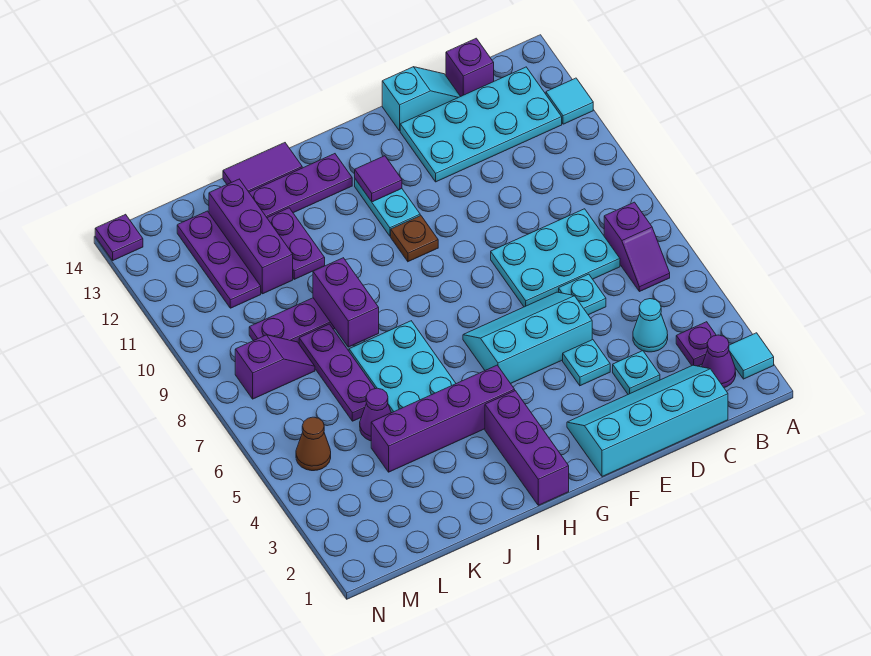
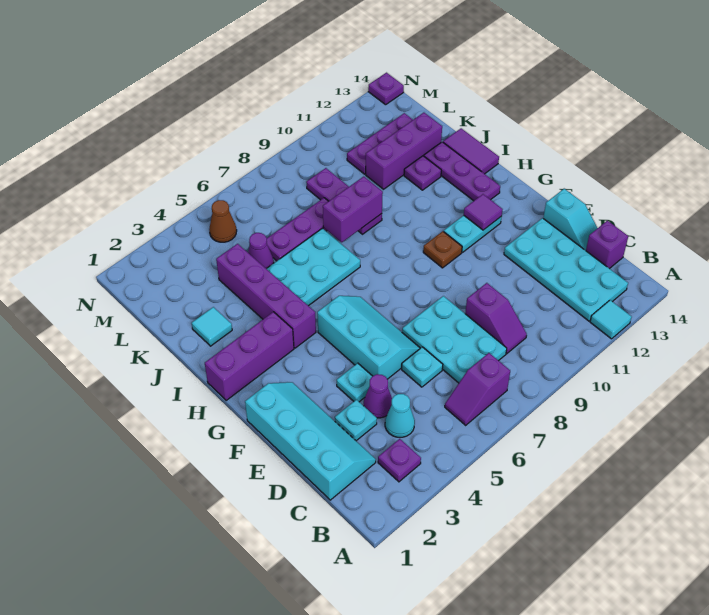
cyan 1x1 tile [729,333,774,379] -> cyan 1x1 tile moved to [192,307,232,346]
purple 1x1 cone [702,335,736,387] -> purple 1x1 cone moved to [364,374,392,418]
purple 1x2 plate [267,208,325,279] -> purple 1x1 plate [404,156,441,190]
purple 1x2 slope [235,335,315,399] -> purple 1x2 slope moved to [465,283,527,354]

